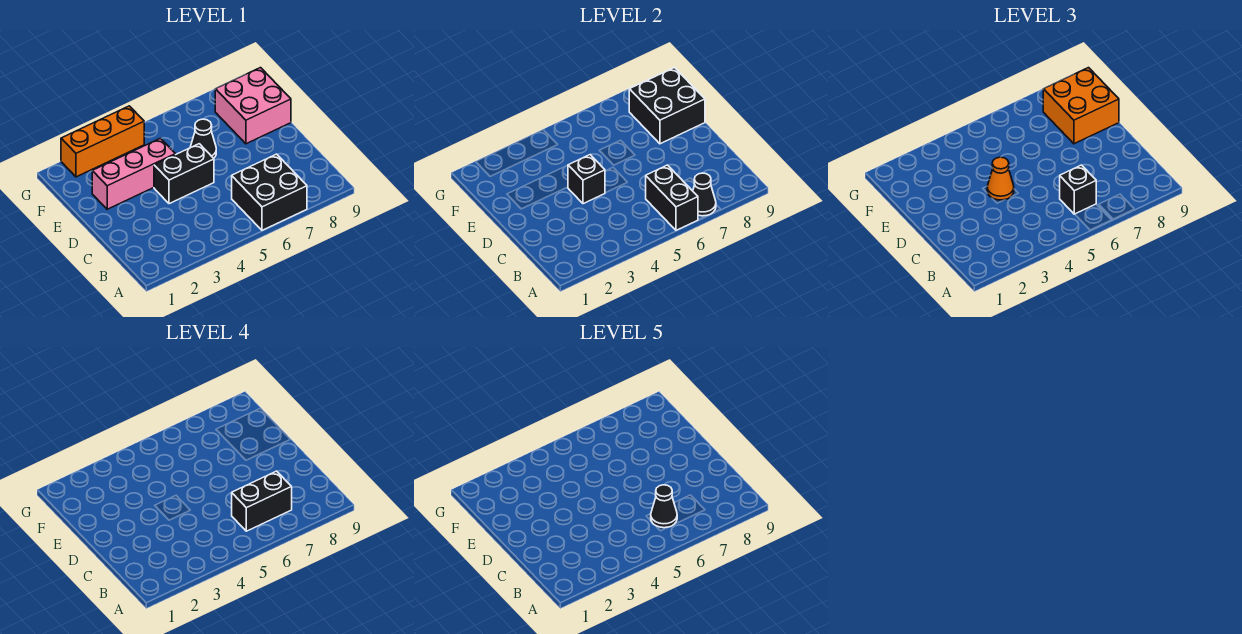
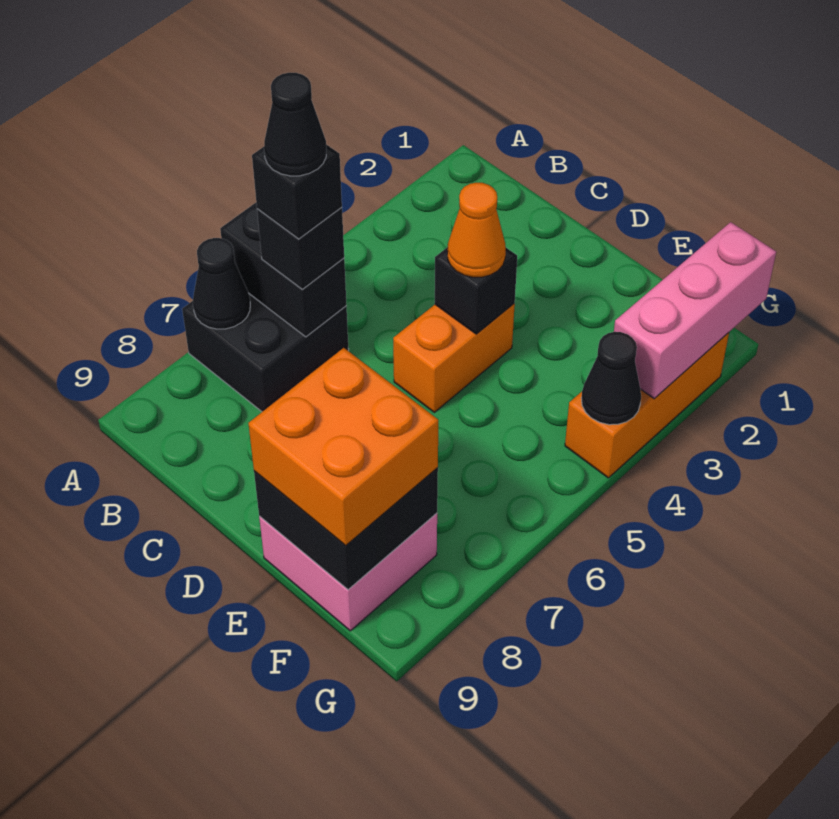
black 1x2 brick [232,471,292,531] -> black 1x1 brick [252,144,342,239]
black 1x2 brick [154,144,214,204] -> orange 1x2 brick [393,304,515,412]
pink 1x3 brick [92,138,175,209] -> pink 1x3 brick moved to [614,222,776,399]
black 1x1 cone [190,119,216,158] -> black 1x1 cone moved to [581,332,641,425]

